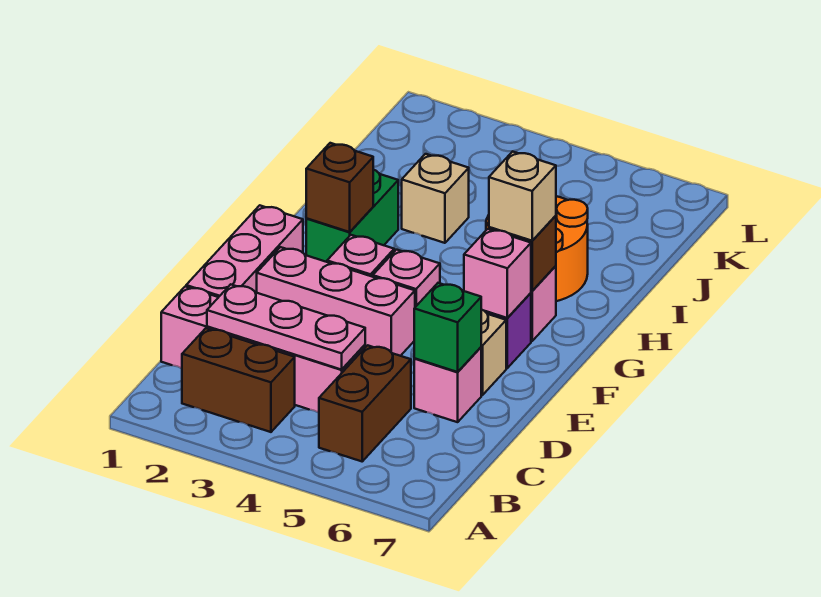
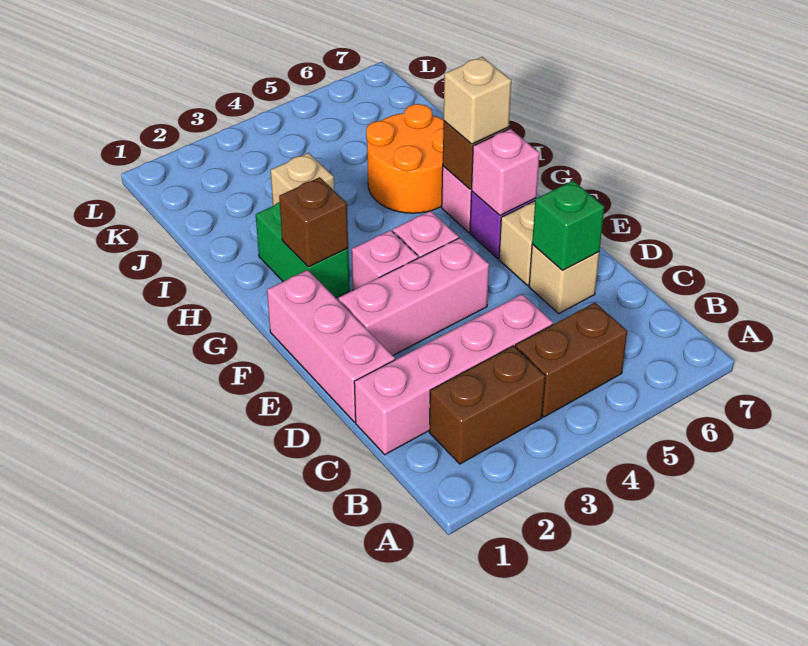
brown 1x2 brick [319,345,411,461] -> brown 1x2 brick turned to [515,303,627,417]
pink 1x3 plate [207,284,365,370] -> none
pink 1x1 brick [414,347,481,422] -> tan 1x1 brick [529,245,599,313]

